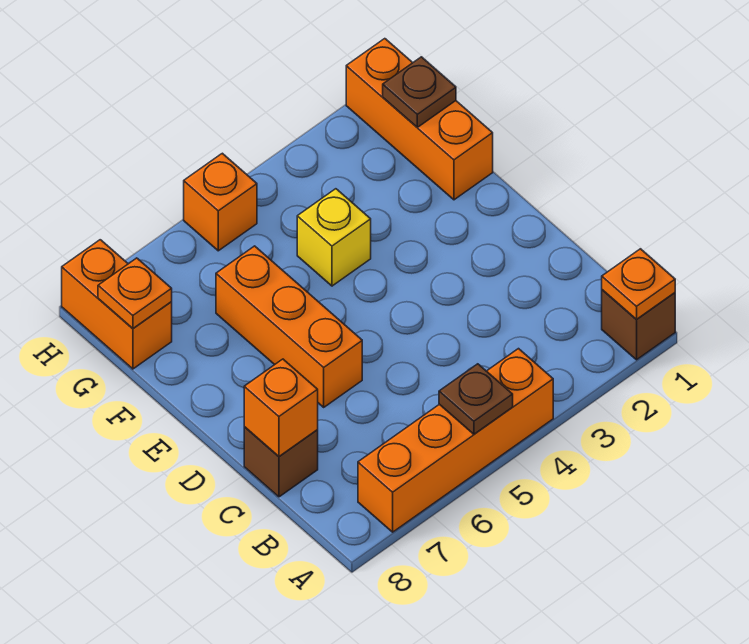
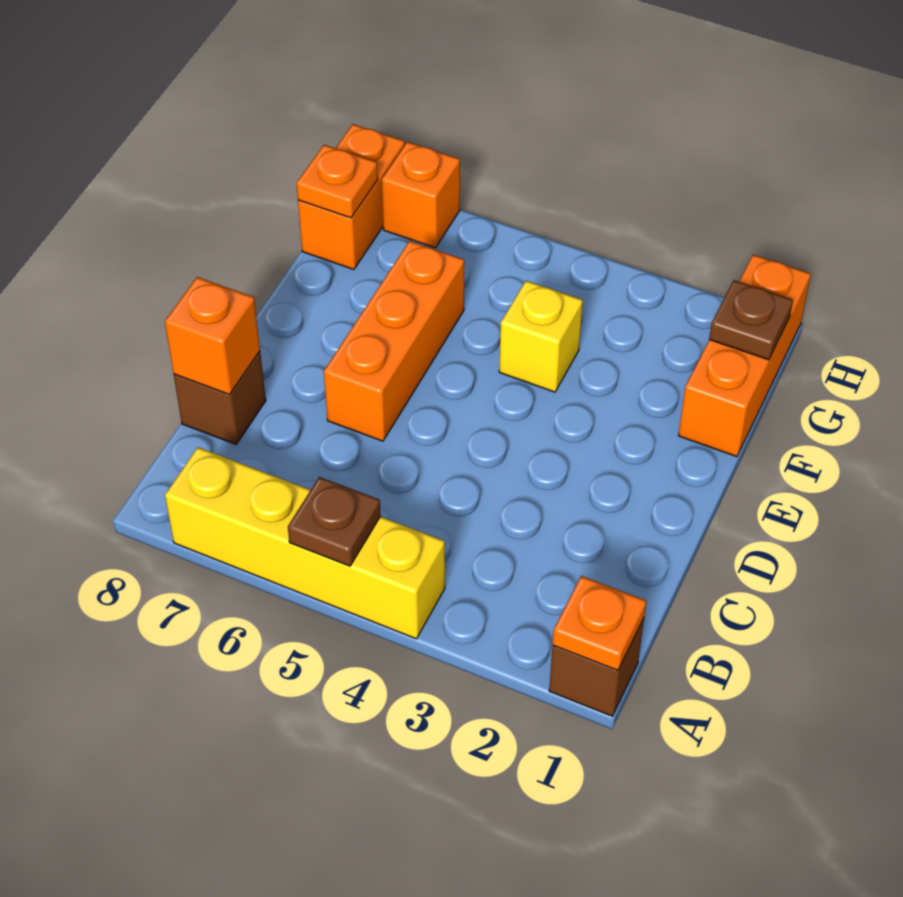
orange 1x4 brick [358,349,553,532] -> yellow 1x4 brick [165,447,445,639]
orange 1x1 brick [184,153,257,251] -> orange 1x1 brick moved to [382,142,460,248]

